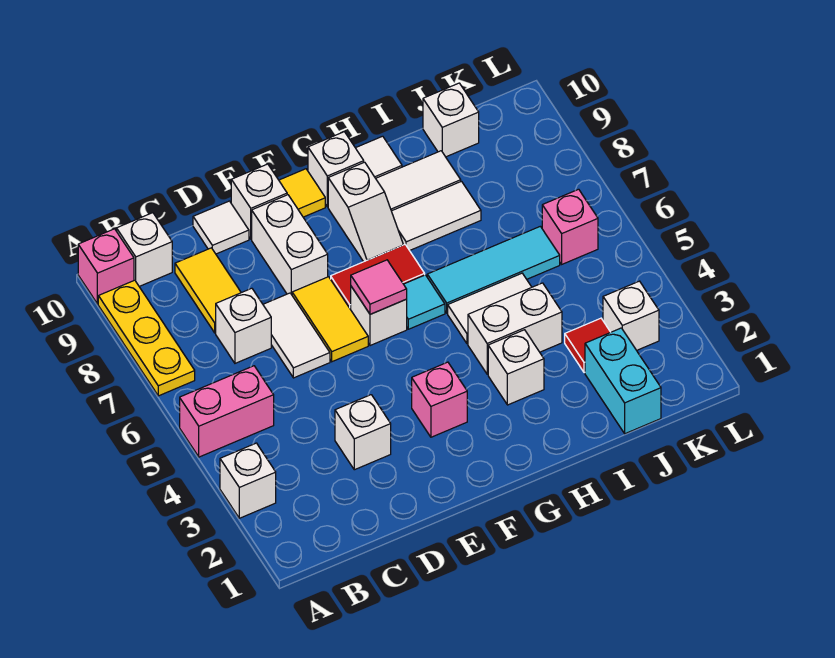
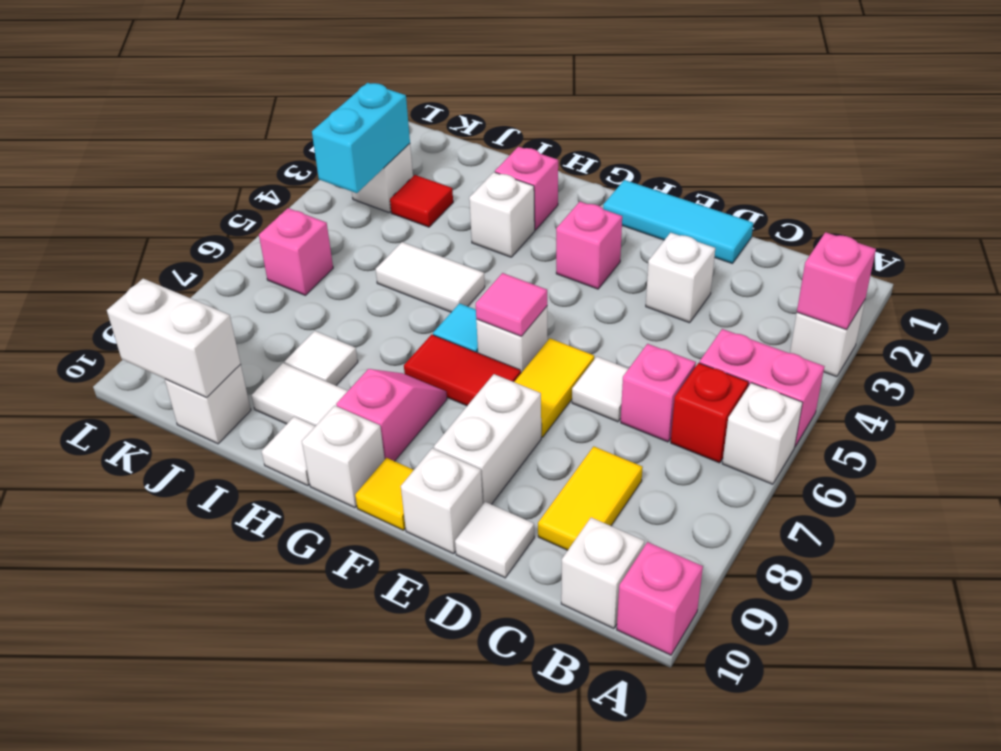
none -> pink 1x1 brick [797,232,876,330]
yellow 1x3 plate [98,280,195,396] -> none
none -> red 1x1 brick [671,363,748,463]
none -> pink 1x1 brick [621,344,696,442]
white 1x1 brick [216,288,271,363] -> white 1x1 brick moved to [722,383,803,484]
white 1x2 tile [263,293,330,378] -> white 1x1 tile [572,357,628,422]
white 1x2 slope [328,162,403,262] -> pink 1x2 slope [336,369,447,461]
none -> pink 1x1 brick [495,147,558,230]
white 1x2 brick [468,283,562,374] -> white 1x2 brick moved to [107,279,241,397]
cyan 1x3 tile [427,226,560,313] -> cyan 1x3 tile moved to [603,180,753,263]
white 1x2 tile [392,181,481,251] -> white 1x1 tile [285,331,358,385]
cyan 1x2 brick [585,328,661,434] -> cyan 1x2 brick moved to [312,83,410,193]

